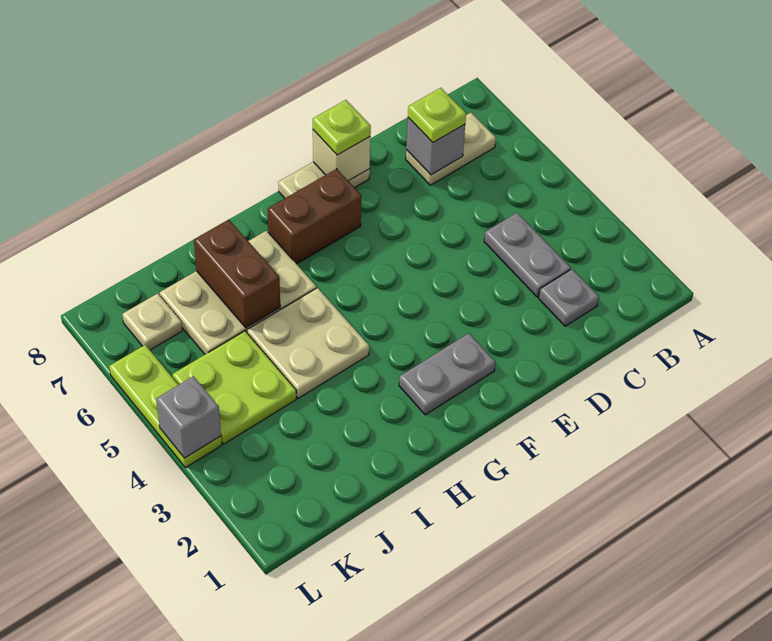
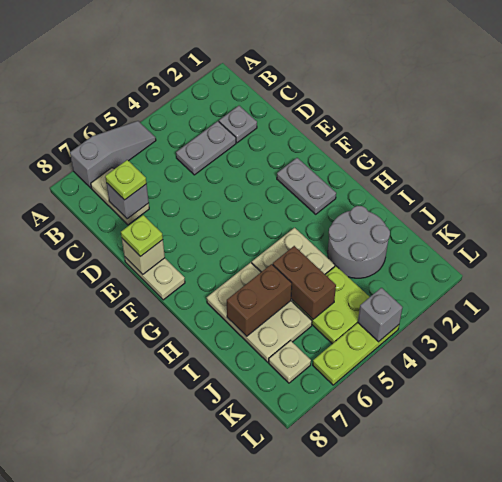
none -> grey 1x3 slope [70,121,156,188]
brown 1x2 brick [268,169,361,264] -> brown 1x2 brick moved to [273,246,336,319]
none -> grey 2x2 round brick [328,206,390,278]

